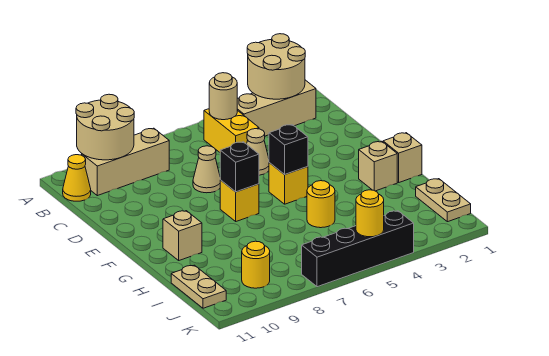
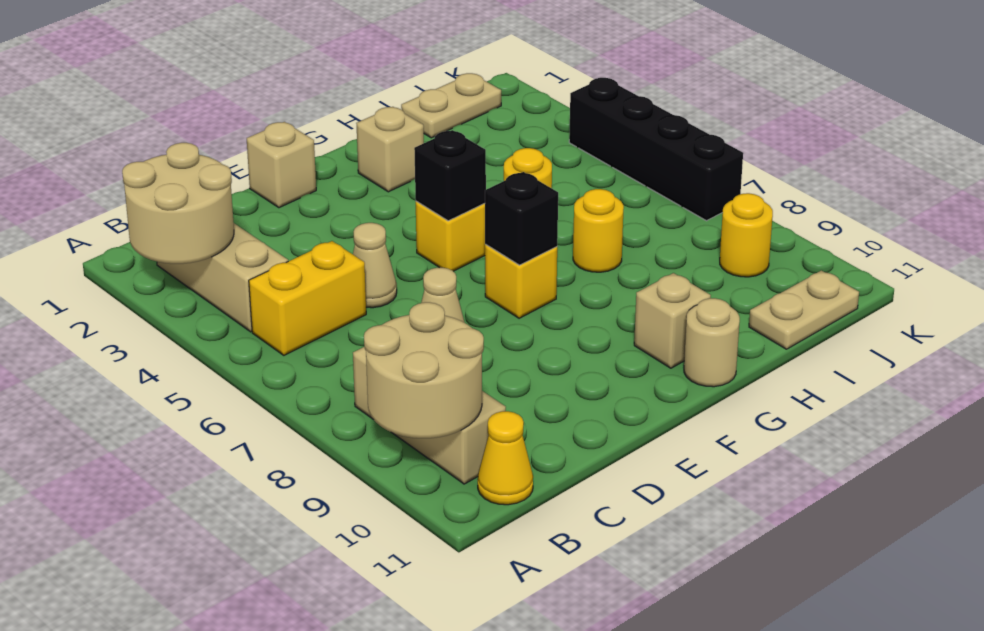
tan 1x1 round brick [209,73,237,120] -> tan 1x1 round brick moved to [684,298,740,387]
tan 1x1 brick [383,133,422,182] -> tan 1x1 brick moved to [247,122,316,208]
yellow 1x1 round brick [356,190,384,237] -> yellow 1x1 round brick moved to [573,189,624,272]

